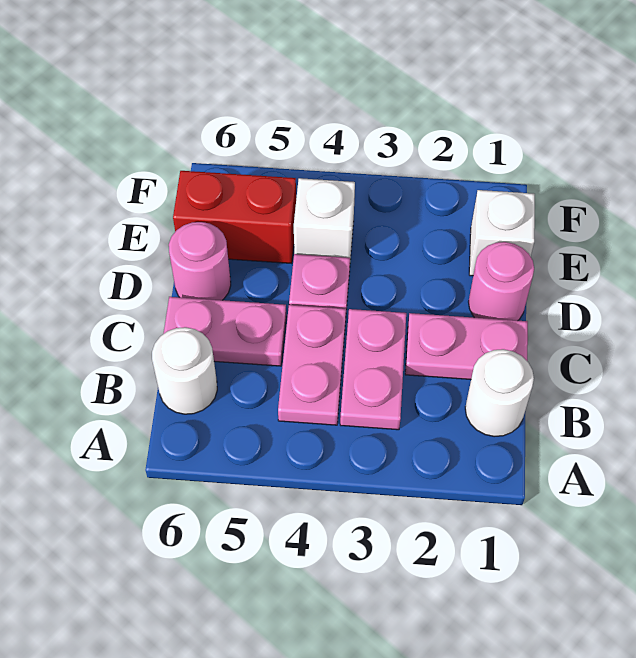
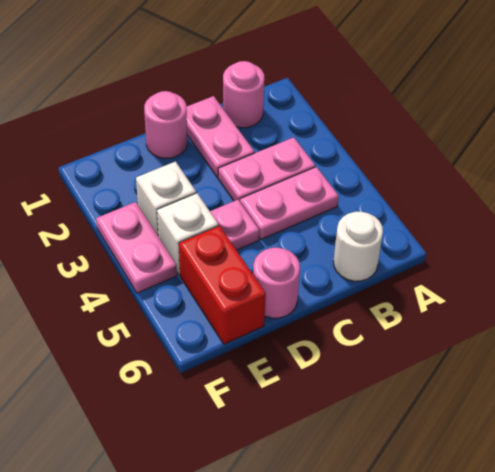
white 1x1 round brick [465,349,534,437] -> pink 1x1 round brick [223,61,264,128]
pink 1x2 plate [164,297,286,366] -> pink 1x2 plate moved to [96,202,177,293]
white 1x1 brick [469,190,535,276] -> white 1x1 brick moved to [136,161,196,237]

